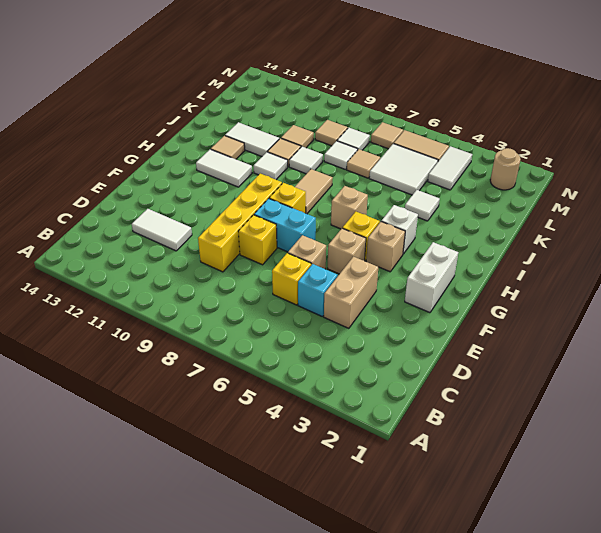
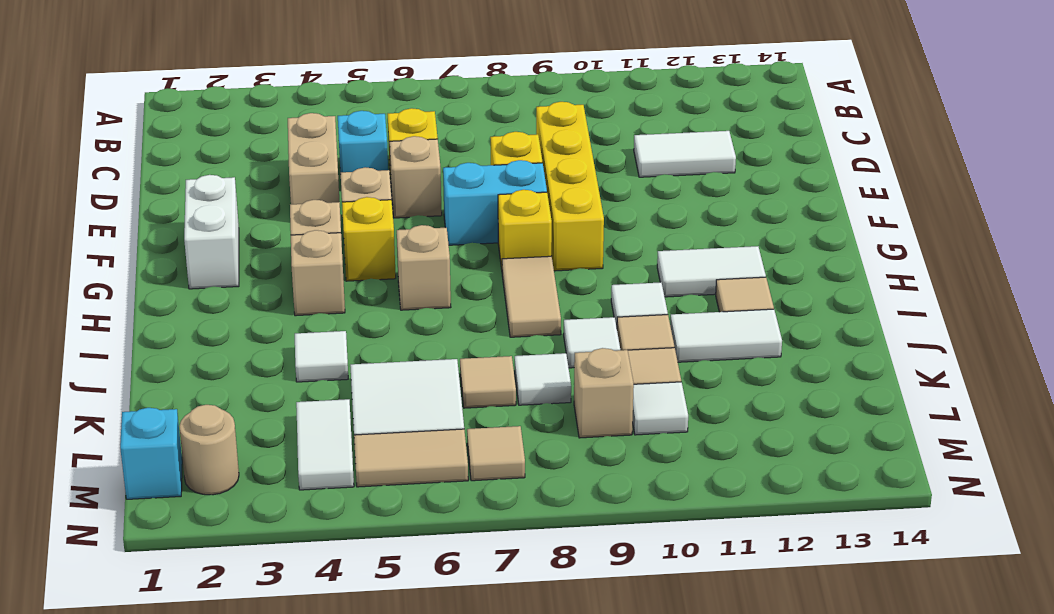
white 1x1 brick [381,205,418,254] -> tan 1x1 brick [291,230,345,316]
white 1x1 tile [337,128,370,150] -> white 1x1 tile moved to [632,382,688,435]
tan 1x1 tile [315,120,348,146] -> tan 1x1 brick [574,348,634,438]
none -> cyan 1x1 brick [120,408,182,499]

